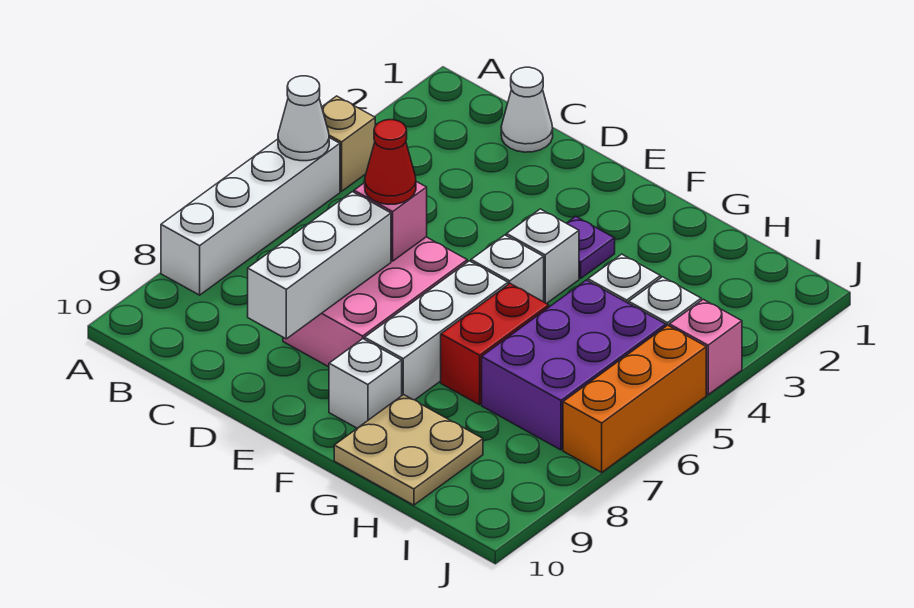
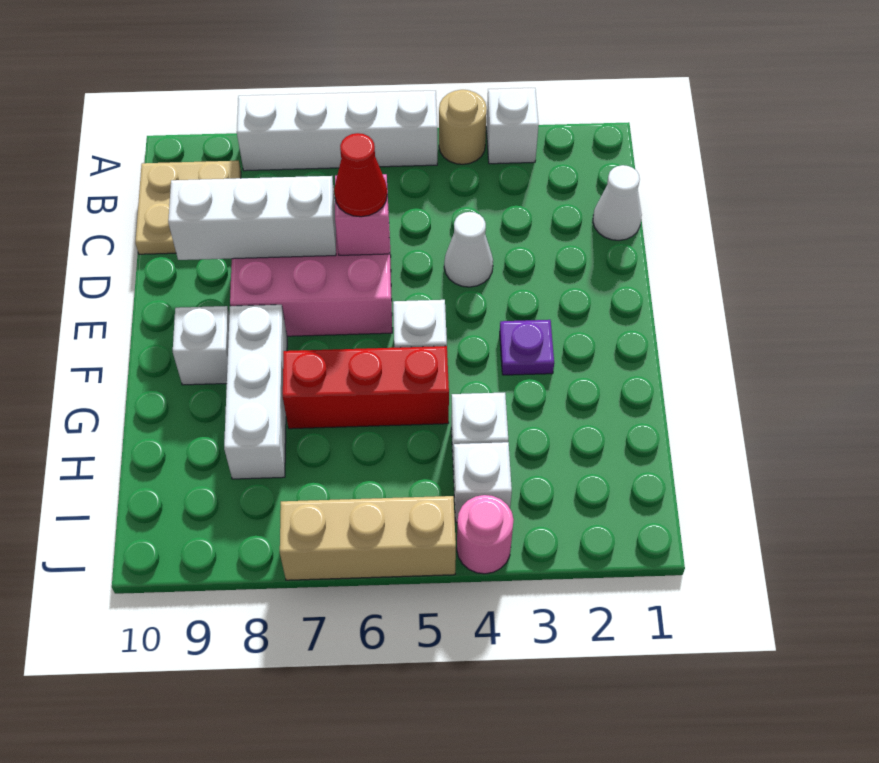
tan 1x1 brick [322,96,375,191] -> tan 1x1 round brick [439,90,487,164]
white 1x1 cone [278,76,329,161] -> white 1x1 cone moved to [444,212,493,287]
white 1x1 brick [506,209,579,304] -> white 1x1 brick moved to [486,88,539,164]
white 1x3 brick [365,261,508,400] -> white 1x3 brick turned to [224,305,287,479]
red 1x2 brick [441,284,549,405] -> red 1x3 brick [283,346,449,429]
tan 2x2 plate [334,395,483,505] -> tan 2x2 plate moved to [135,161,241,254]
purple 2x3 brick [482,280,666,450] -> none
pink 1x1 brick [669,299,742,395] -> pink 1x1 round brick [457,495,514,574]
orange 1x3 brick [563,325,706,472] -> tan 1x3 brick [280,496,456,580]

